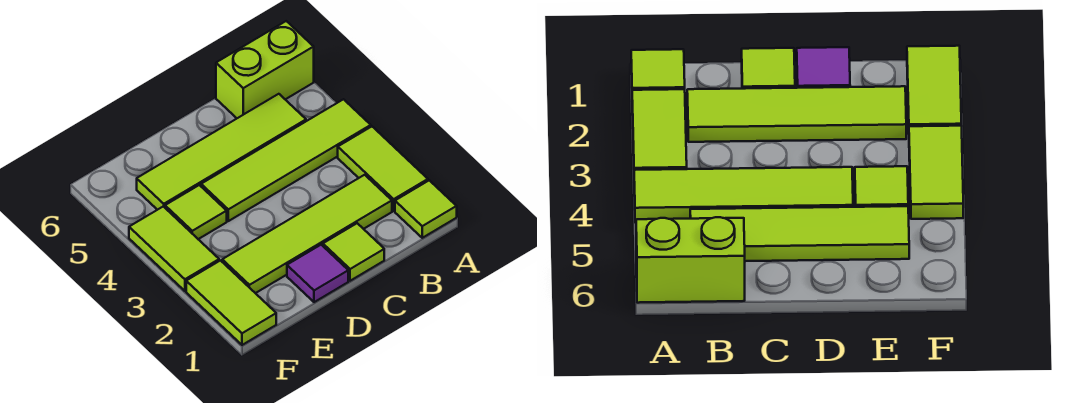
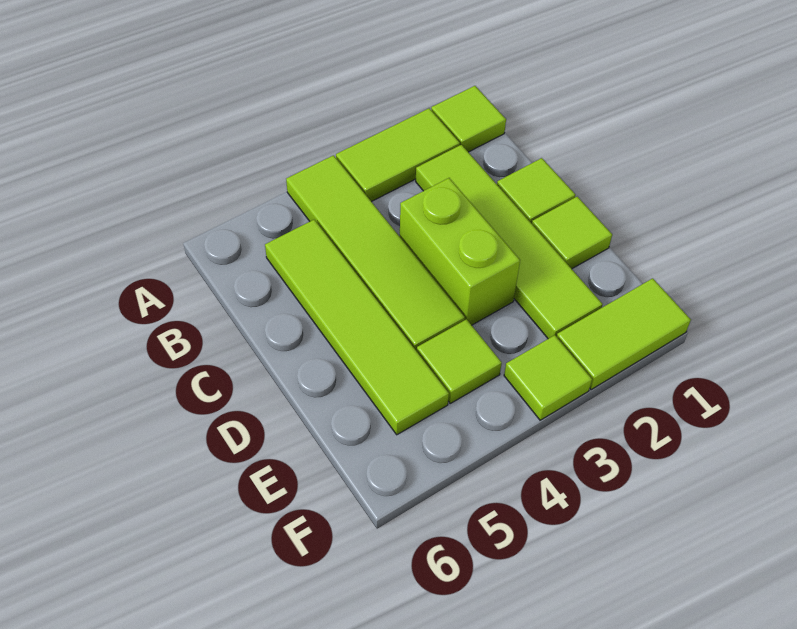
lime 1x2 brick [216,21,314,118] -> lime 1x2 brick moved to [400,178,520,325]
purple 1x1 tile [287,245,348,302] -> lime 1x1 tile [532,197,612,269]
lime 1x2 tile [129,206,219,291] -> lime 1x1 tile [504,335,592,420]

